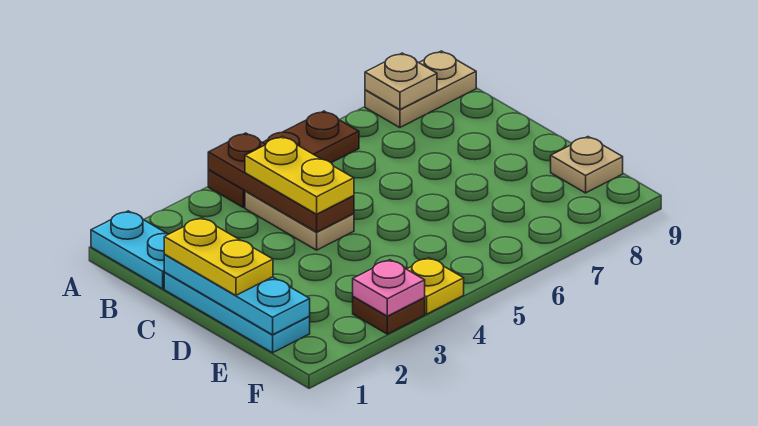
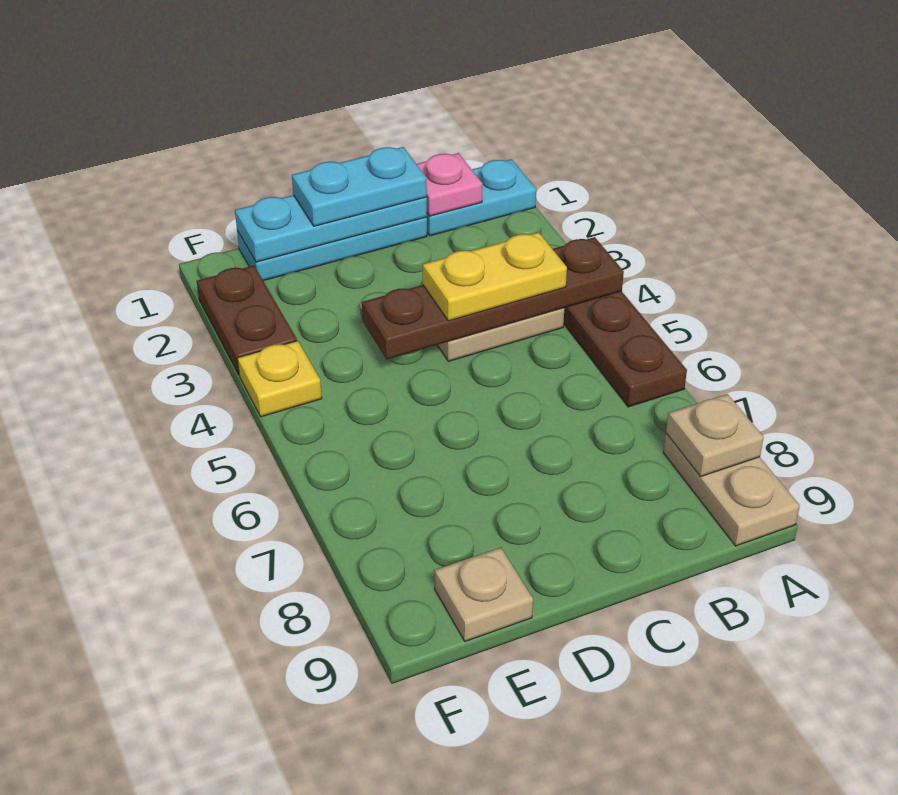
brown 1x3 plate [208,133,354,232] -> brown 1x4 plate [362,237,624,359]
yellow 1x2 plate [164,218,273,295] -> cyan 1x2 plate [292,147,427,226]
brown 1x1 plate [353,297,425,334] -> brown 1x2 plate [197,266,297,375]
pink 1x1 plate [353,260,425,316] -> pink 1x1 plate moved to [417,153,482,216]

